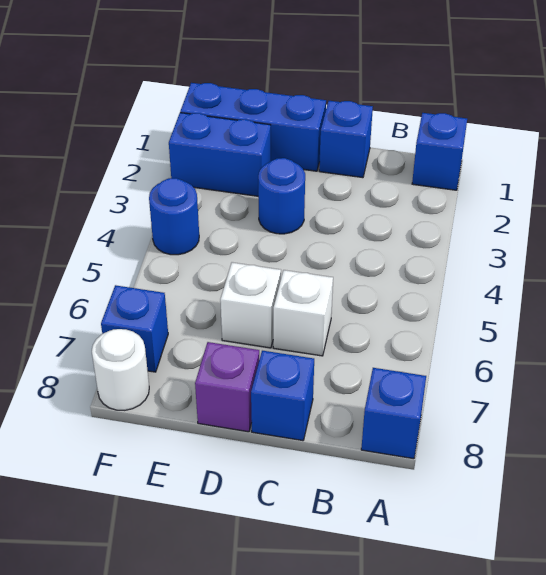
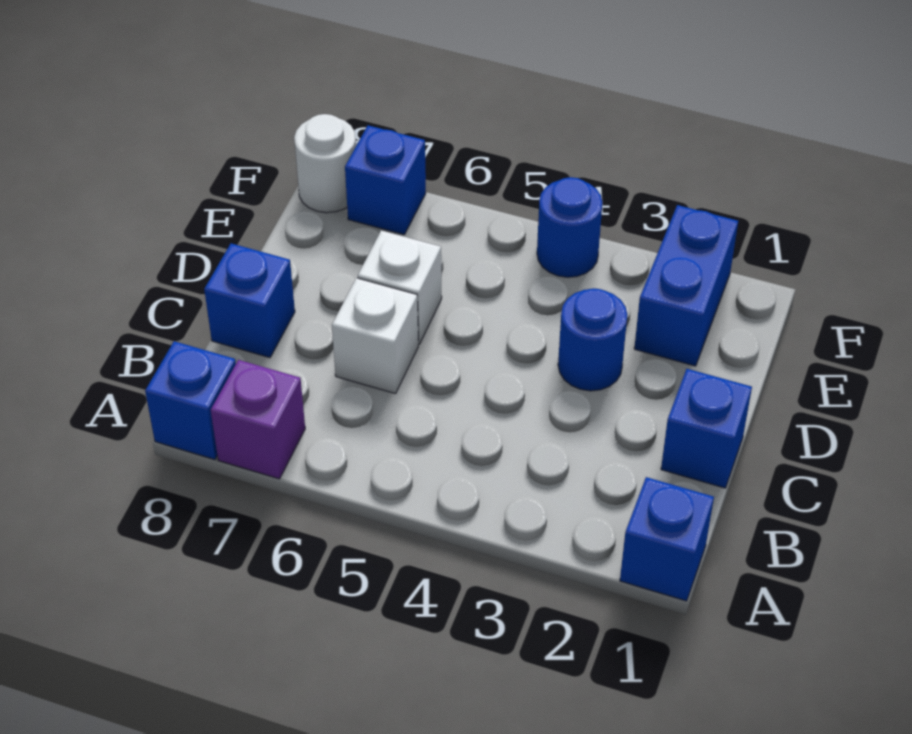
blue 1x3 brick [180,83,326,171] -> none
purple 1x1 brick [195,342,259,432] -> purple 1x1 brick moved to [211,360,305,479]

